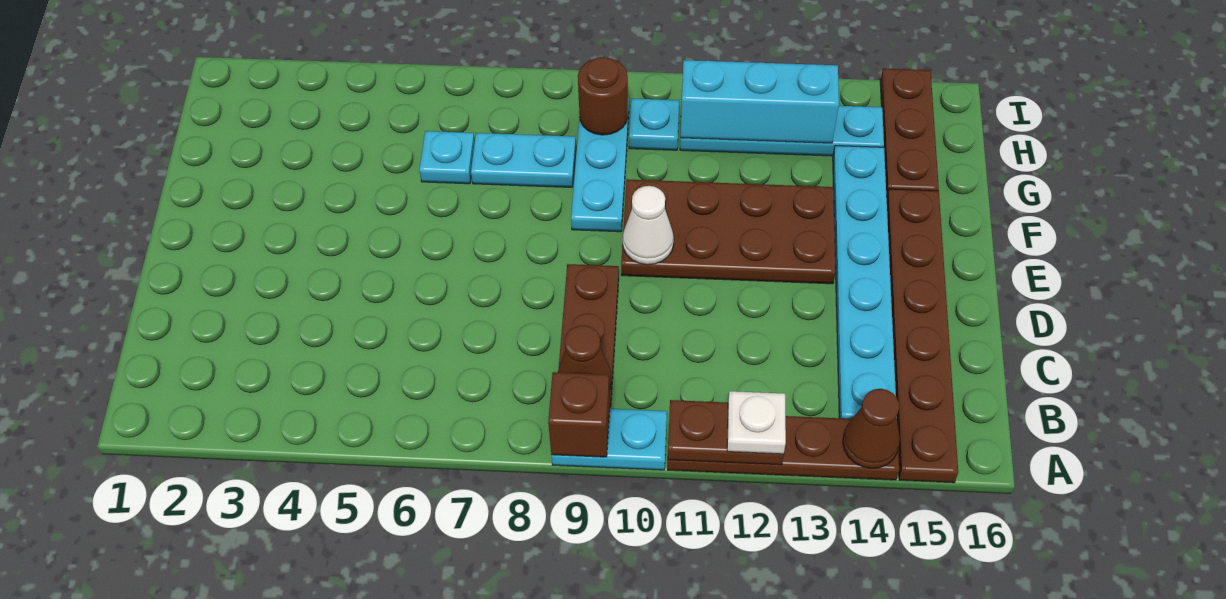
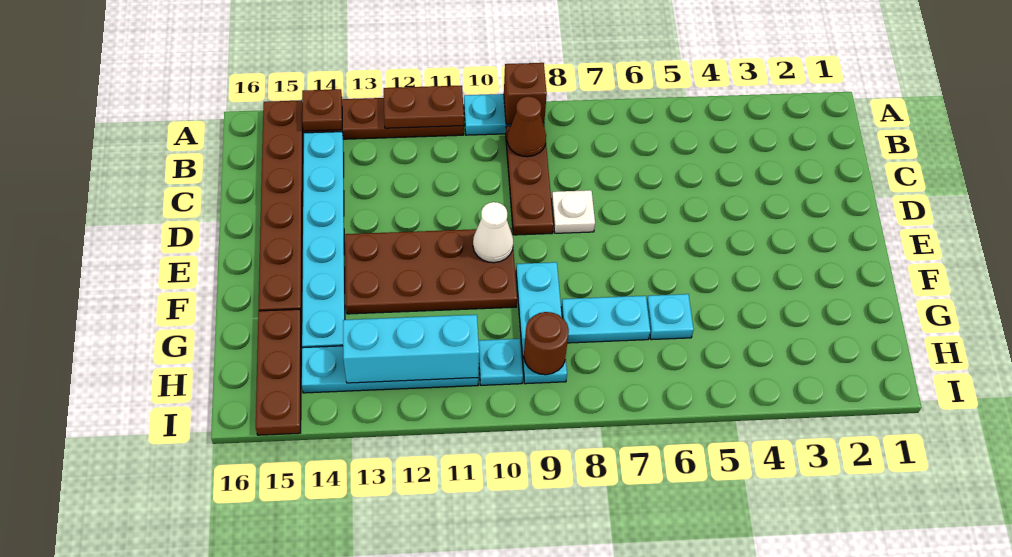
white 1x1 plate [727,391,786,454] -> white 1x1 plate moved to [552,190,595,233]
brown 1x1 cone [843,389,900,469] -> brown 1x1 plate [302,89,342,131]

